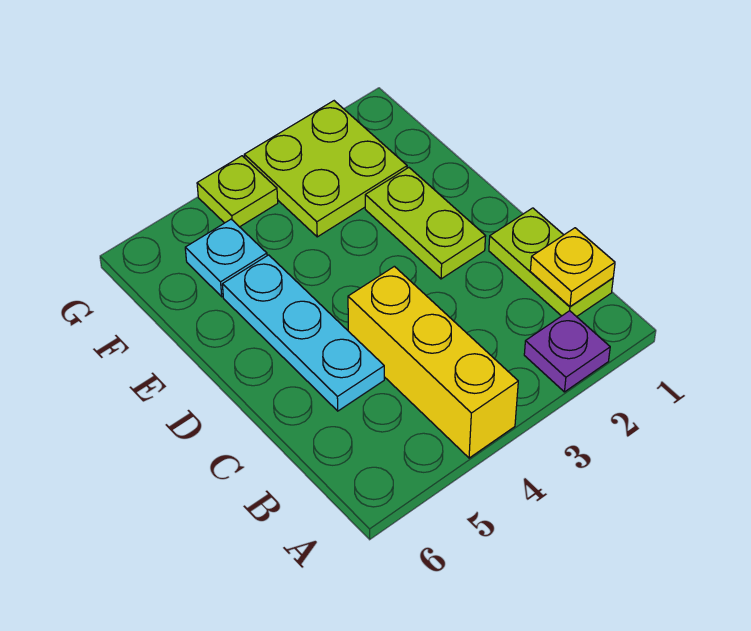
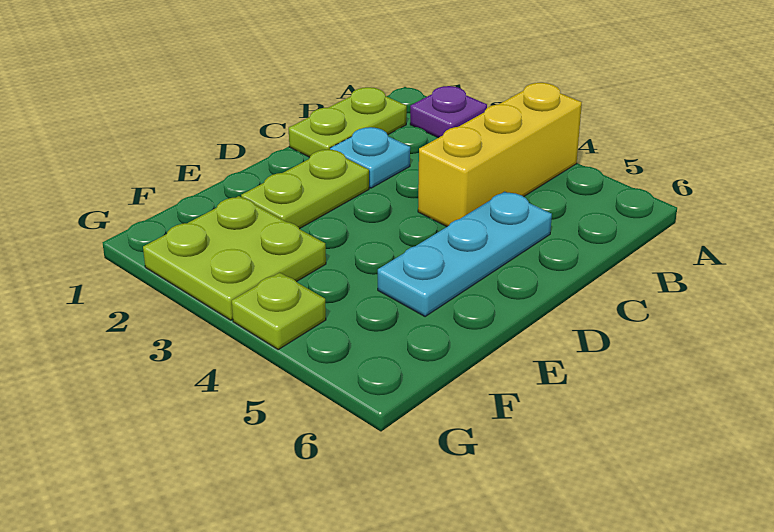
yellow 1x1 plate [530,228,615,307] -> none
cyan 1x1 plate [185,219,267,297] -> cyan 1x1 plate moved to [330,127,410,188]

